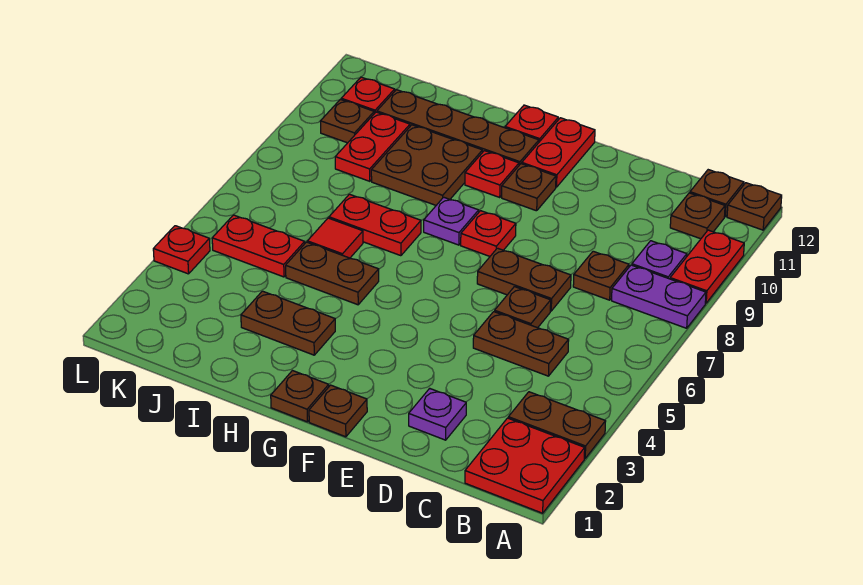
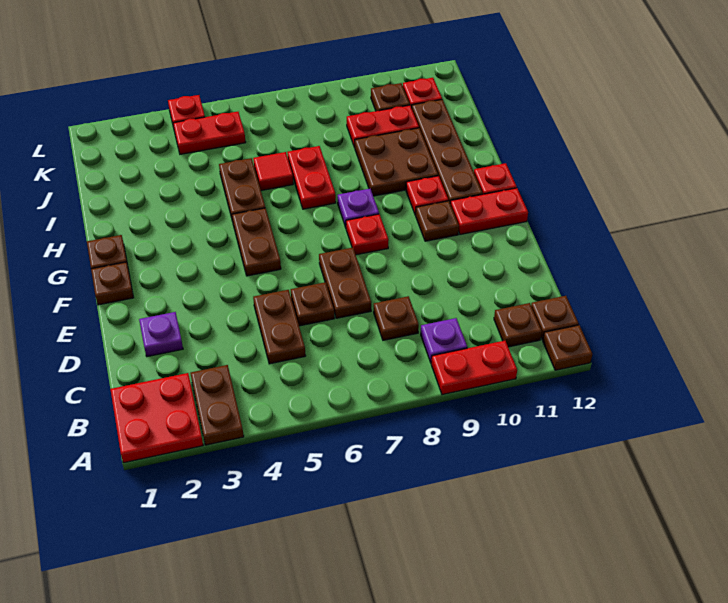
purple 1x2 plate [612,265,706,328] -> none
brown 1x2 plate [241,291,335,355] -> brown 1x2 plate moved to [232,208,281,276]
red 1x2 plate [212,215,305,277] -> red 1x2 plate turned to [173,112,246,154]

